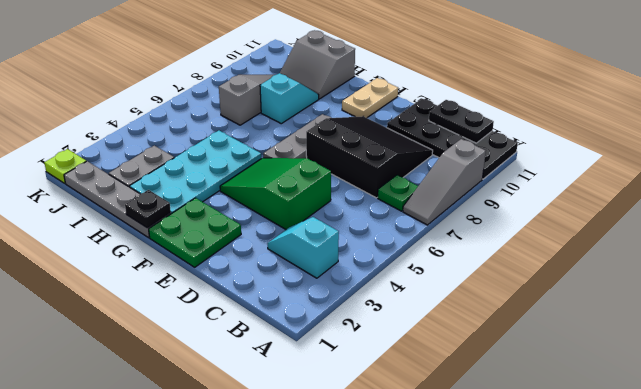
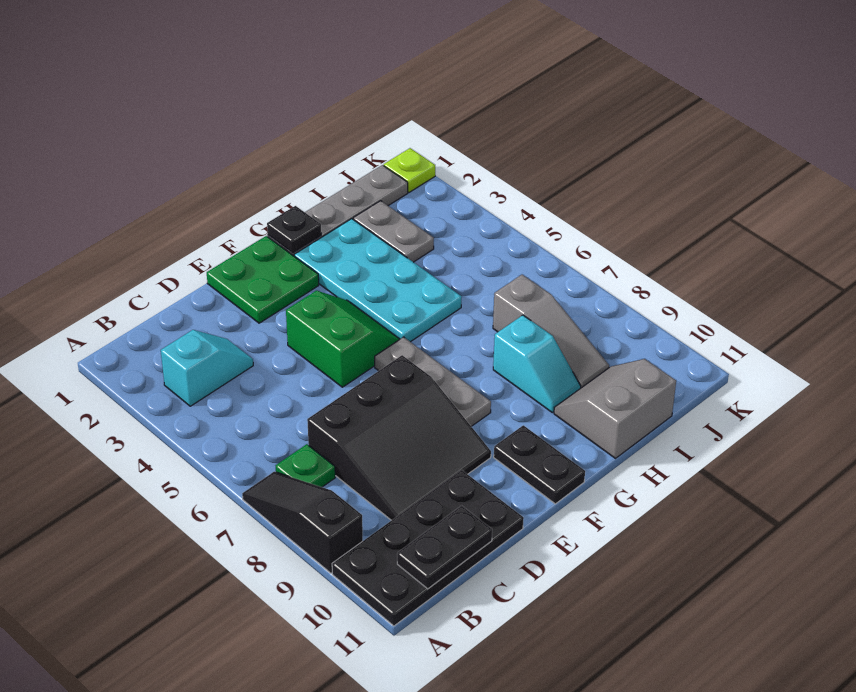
grey 1x3 slope [403,139,486,225] -> black 1x3 slope [242,472,363,573]
green 2x3 slope [220,158,331,229] -> green 2x2 slope [286,291,400,387]
tan 1x2 plate [342,78,398,118] -> black 1x2 plate [494,425,585,504]

